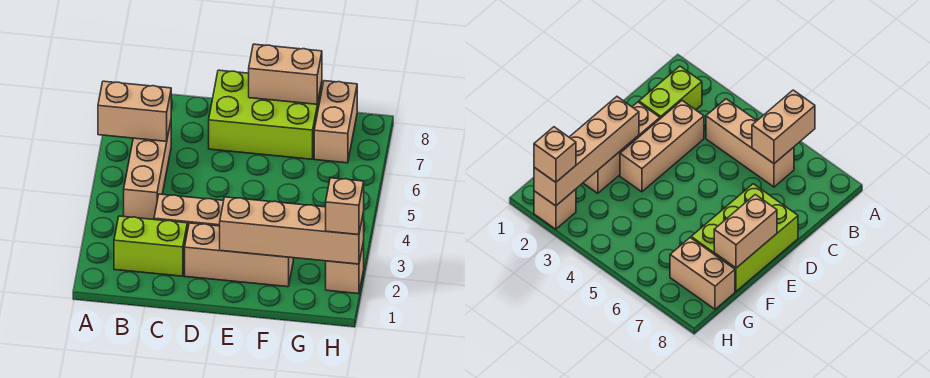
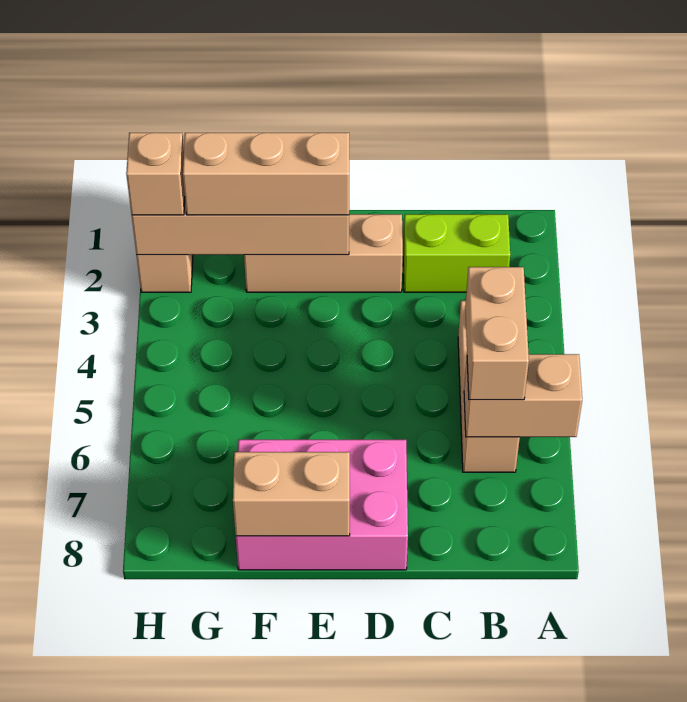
tan 1x3 brick [154,194,224,231] -> tan 1x3 brick moved to [183,133,349,215]
lime 2x3 brick [209,70,322,159] -> pink 2x3 brick [236,440,408,570]
tan 1x2 brick [314,81,357,163] -> tan 1x2 brick moved to [465,267,529,400]

